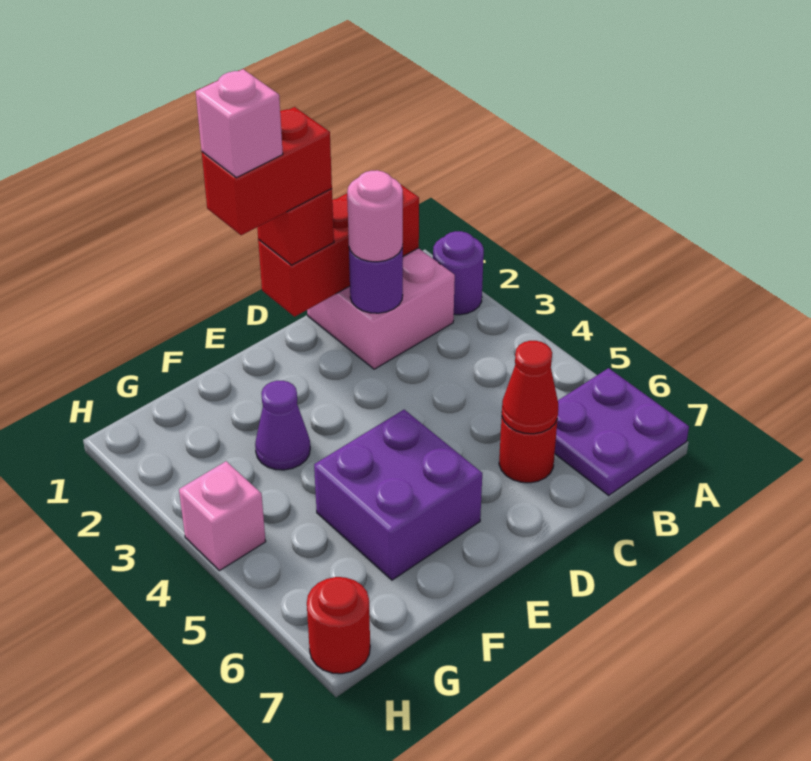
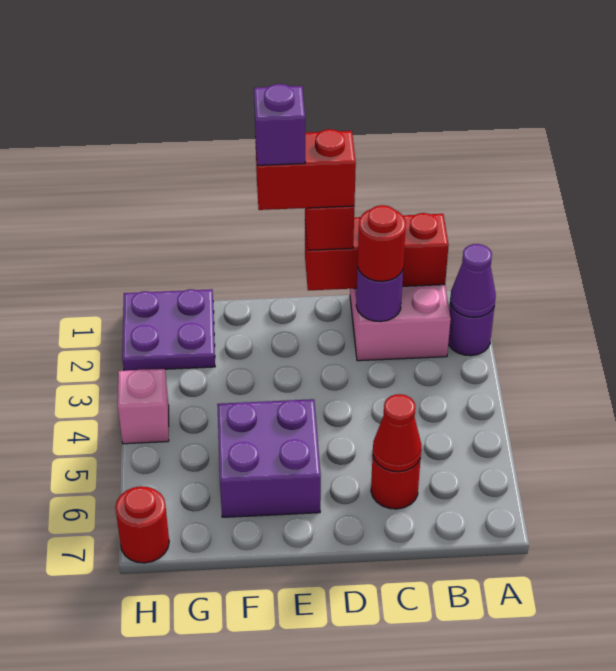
purple 2x2 plate [555,368,689,495] -> purple 2x2 plate moved to [122,289,215,371]
pink 1x1 round brick [347,170,403,262] -> red 1x1 round brick [358,205,406,281]
pink 1x1 brick [196,69,283,178] -> purple 1x1 brick [254,84,305,165]
purple 1x1 cone [255,381,310,470] -> purple 1x1 cone moved to [450,244,496,317]

